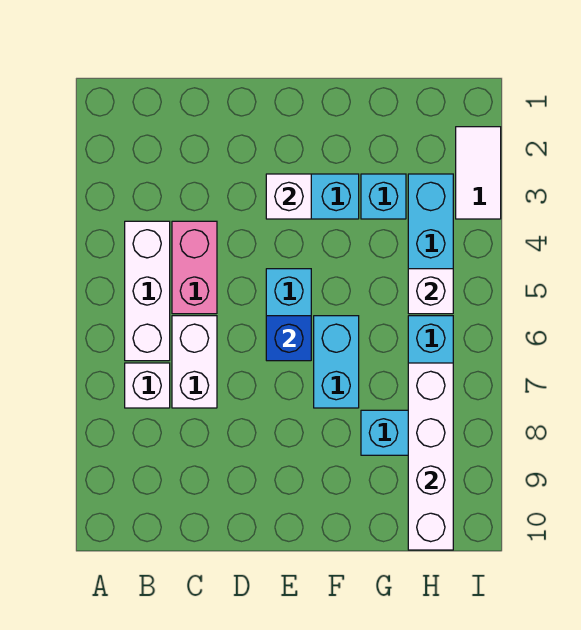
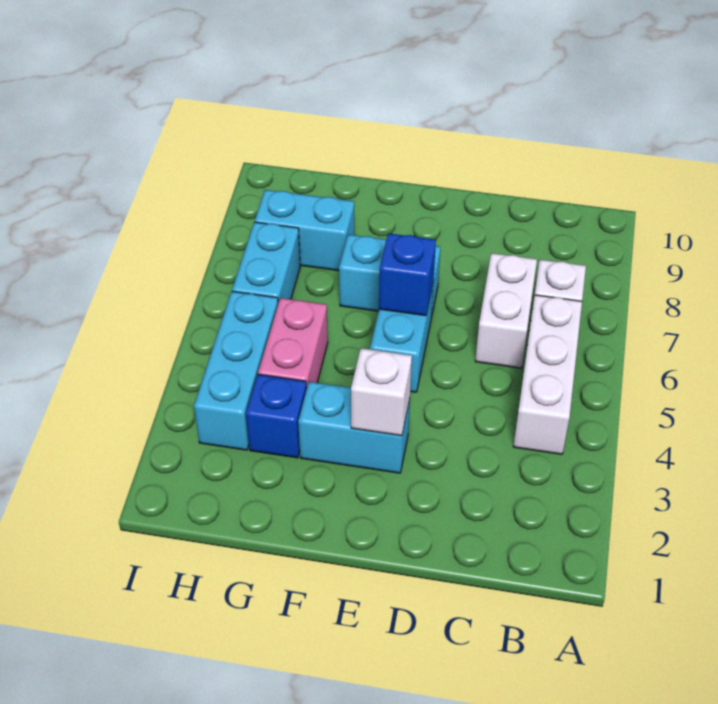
pink 1x2 brick [172,221,217,314] -> pink 1x2 brick moved to [258,298,328,388]
cyan 1x2 brick [314,316,359,408] -> cyan 1x2 brick turned to [339,234,440,317]
cyan 1x1 brick [361,174,406,219] -> blue 1x1 brick [246,374,307,458]
white 1x1 brick [408,269,453,314] -> none
white 1x4 brick [408,363,453,550] -> none
white 1x2 tile [456,127,501,219] -> none

